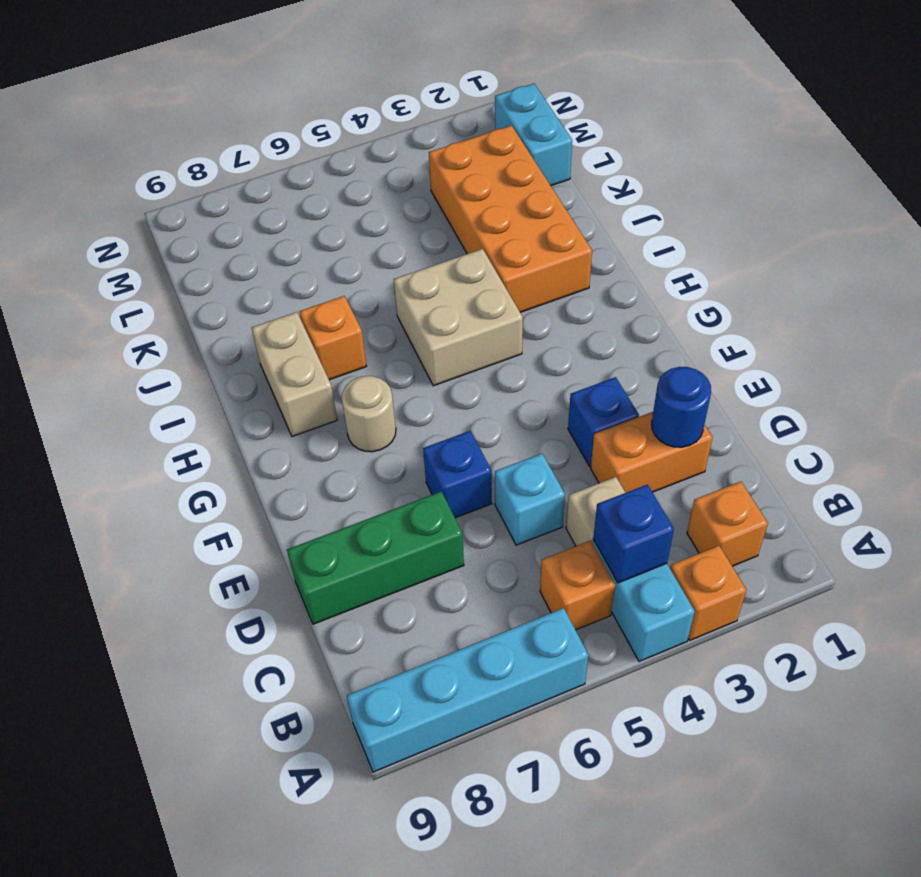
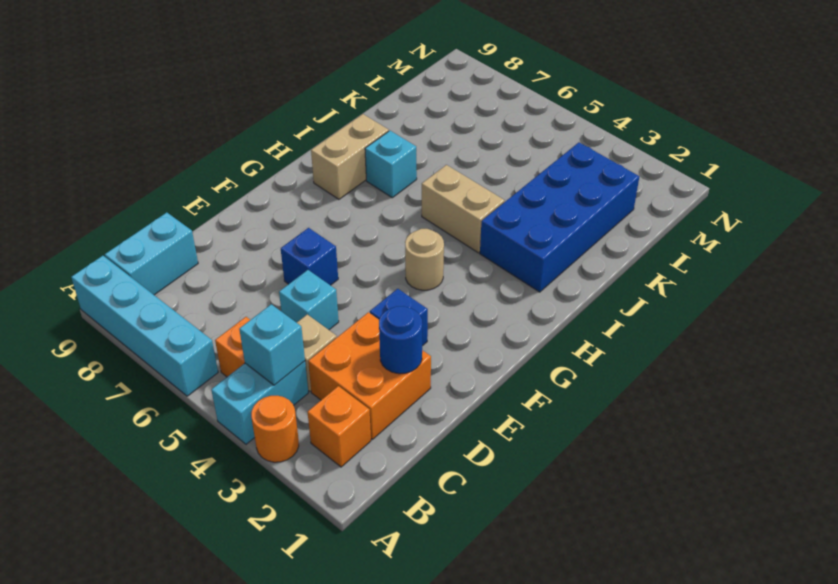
orange 1x1 brick [670,546,746,640] -> orange 1x1 round brick [251,396,299,462]
blue 1x1 brick [593,484,674,583] -> cyan 1x1 brick [239,304,305,385]
orange 1x2 brick [591,412,713,493] -> orange 2x2 brick [308,312,431,439]
green 1x3 brick [287,491,464,624] -> none
tan 1x1 round brick [342,376,396,452] -> tan 1x1 round brick moved to [405,229,444,290]
tan 2x2 brick [394,249,523,386] -> tan 1x2 brick [422,165,505,253]
orange 2x4 brick [429,125,592,312] -> blue 2x4 brick [480,142,639,292]
orange 1x1 brick [300,296,366,380] -> cyan 1x1 brick [365,131,417,198]
cyan 1x2 brick [495,84,572,186] -> cyan 1x2 brick moved to [105,212,198,295]

